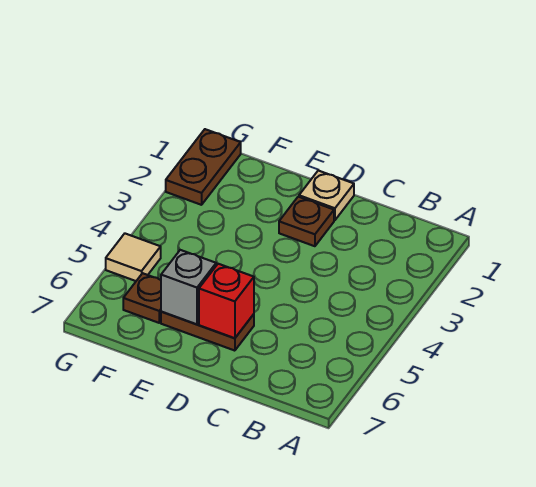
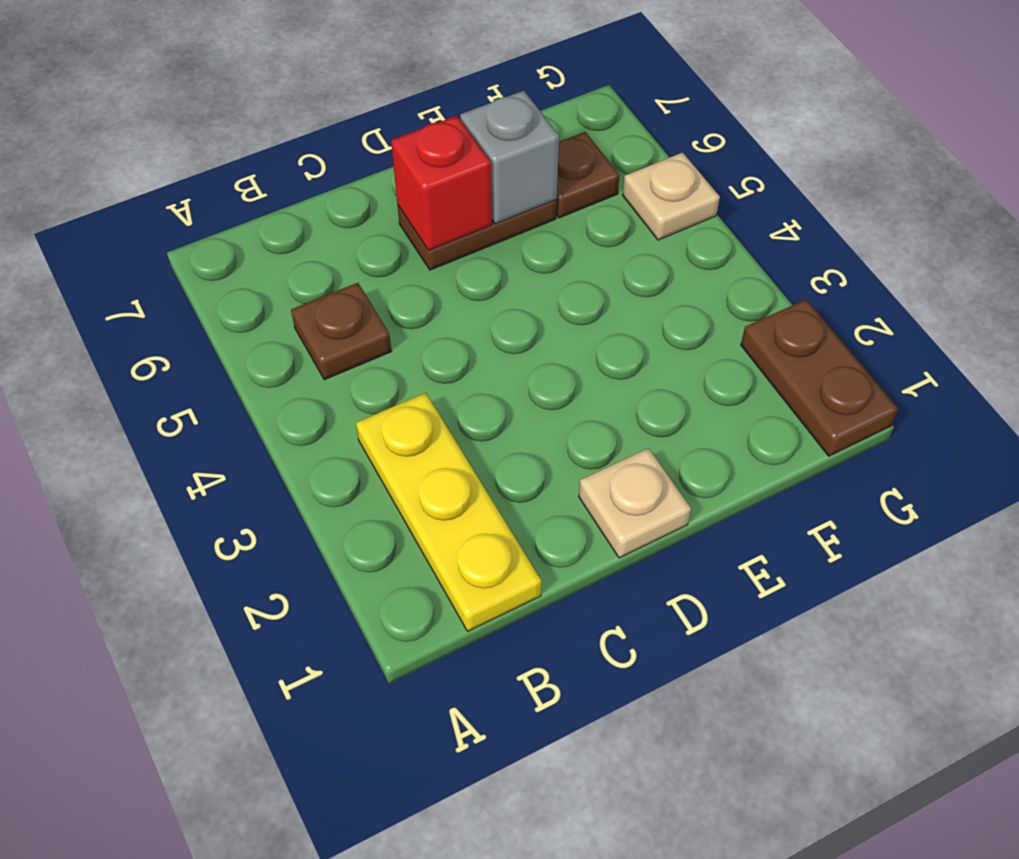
none -> yellow 1x3 plate [356,393,541,631]
brown 1x1 plate [279,197,334,246] -> brown 1x1 plate moved to [291,283,392,380]
tan 1x1 tile [106,234,161,281] -> tan 1x1 plate [623,152,720,240]

